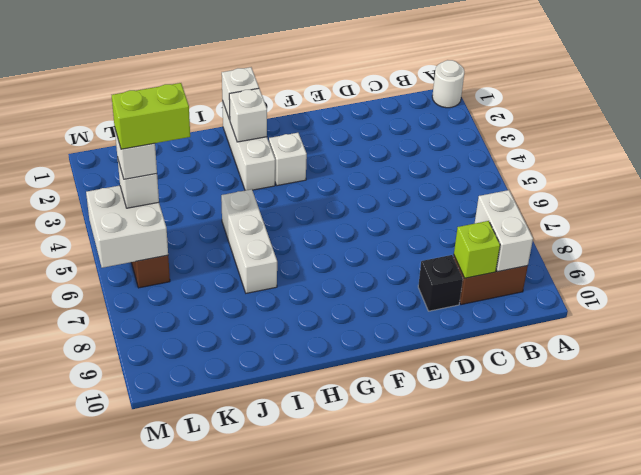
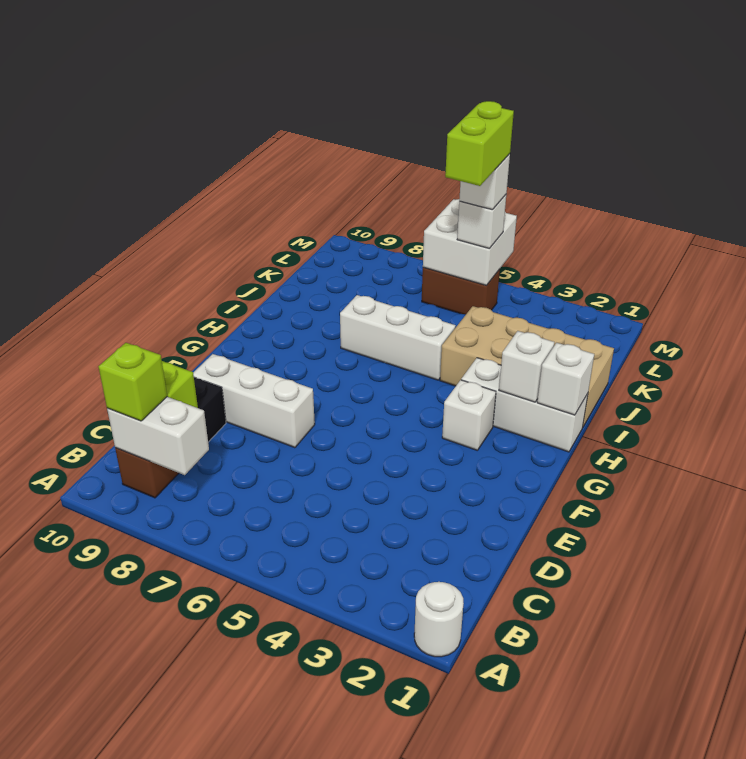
none -> lime 1x1 brick [98,343,167,421]
none -> white 1x3 brick [193,354,315,448]
none -> tan 2x4 brick [440,306,614,428]

